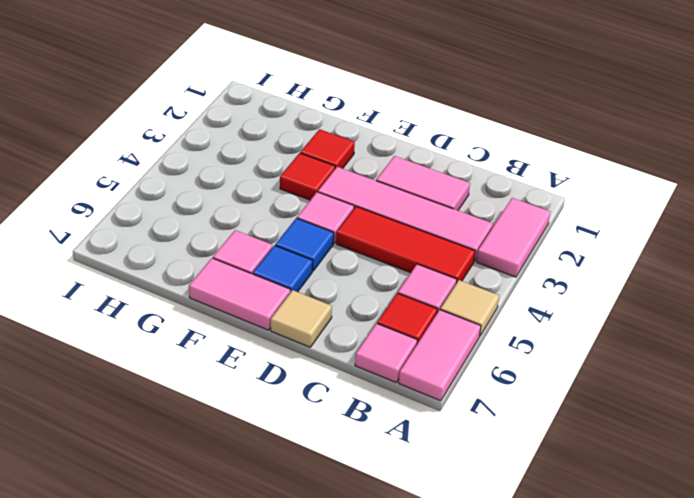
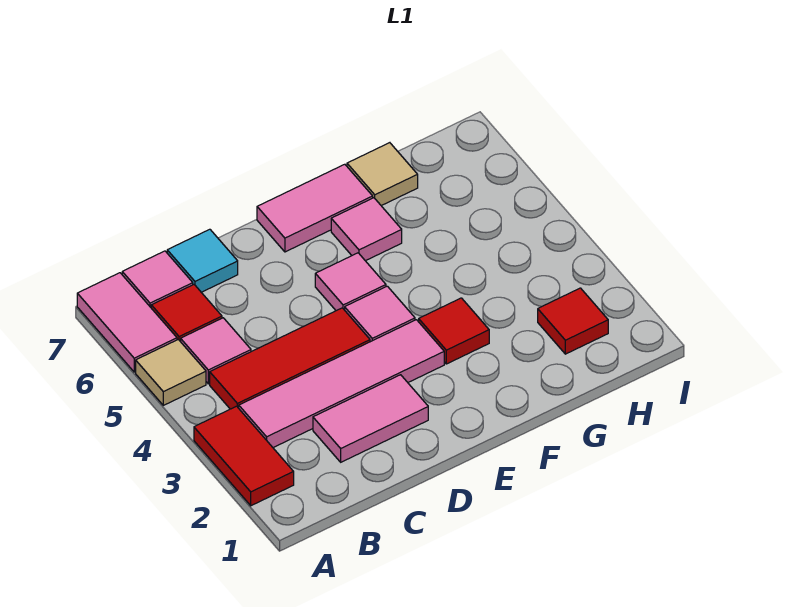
pink 1x2 tile [477,198,550,277] -> red 1x2 tile [194,406,294,506]
none -> cyan 1x1 tile [167,229,238,292]
tan 1x1 tile [271,290,332,347] -> tan 1x1 tile moved to [347,143,418,206]
blue 1x1 tile [275,218,334,271] -> pink 1x1 tile [315,253,386,311]
blue 1x1 tile [253,246,312,292] -> none
red 1x1 tile [300,129,355,169] -> red 1x1 tile moved to [538,288,608,354]

